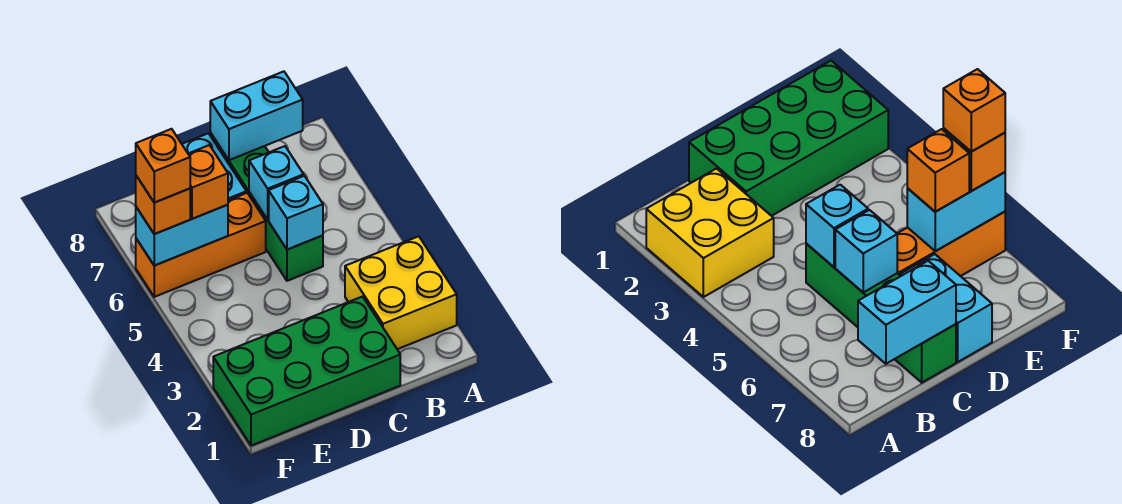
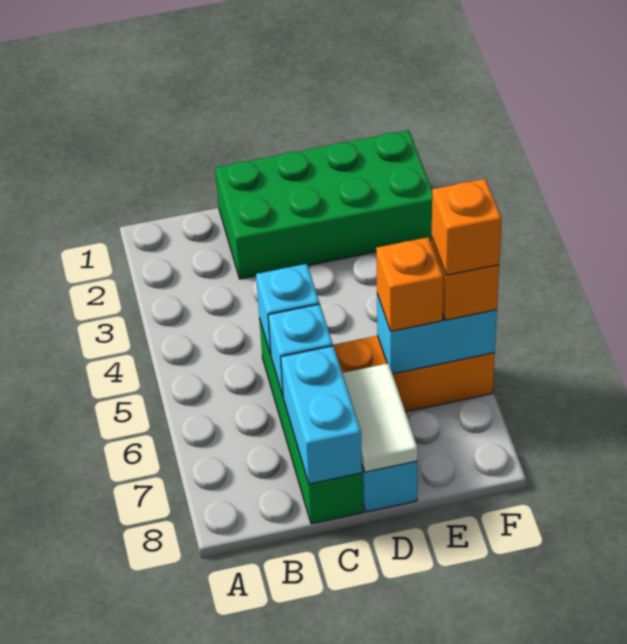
yellow 2x2 brick [345,236,457,349] -> none
cyan 1x2 brick [210,71,303,160] -> cyan 1x2 brick turned to [281,346,362,484]
none -> white 1x2 tile [342,363,418,472]

